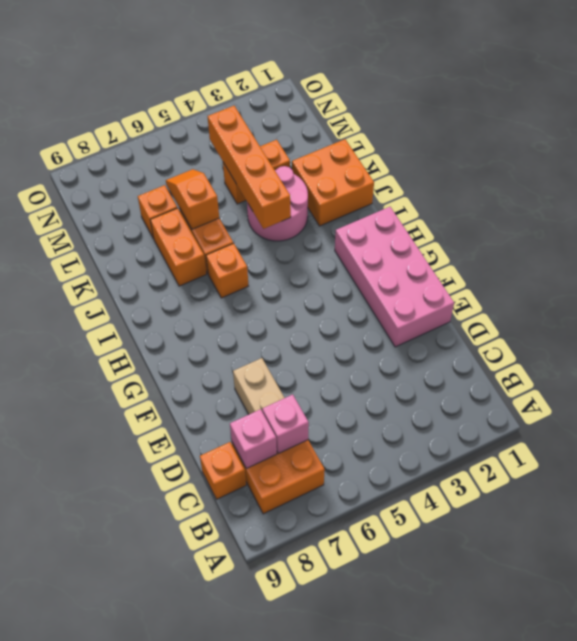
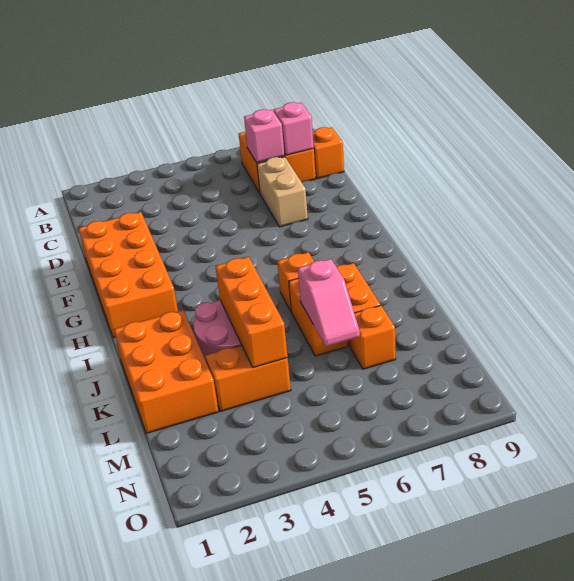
pink 2x4 brick [335,207,454,347] -> orange 2x4 brick [79,212,178,338]
orange 2x2 brick [292,139,374,226] -> orange 2x3 brick [114,310,219,433]
orange 1x4 brick [208,106,291,229] -> orange 1x3 brick [215,257,288,368]
orange 1x2 slope [166,169,219,229] -> pink 1x2 slope [298,259,360,346]

